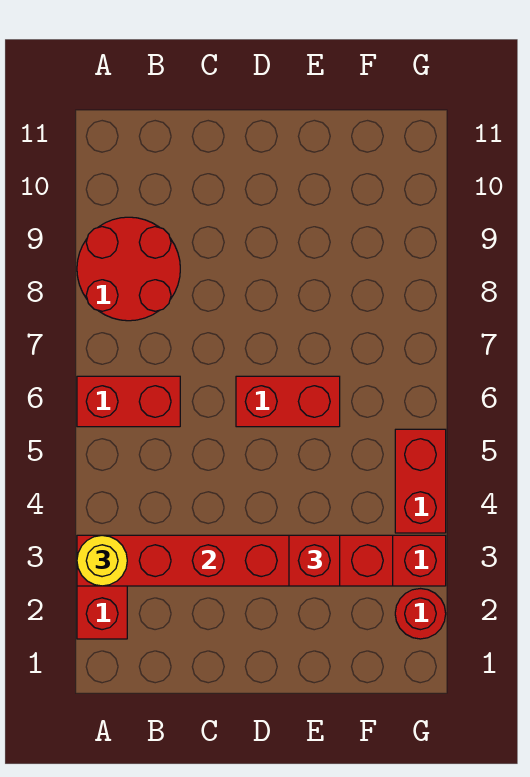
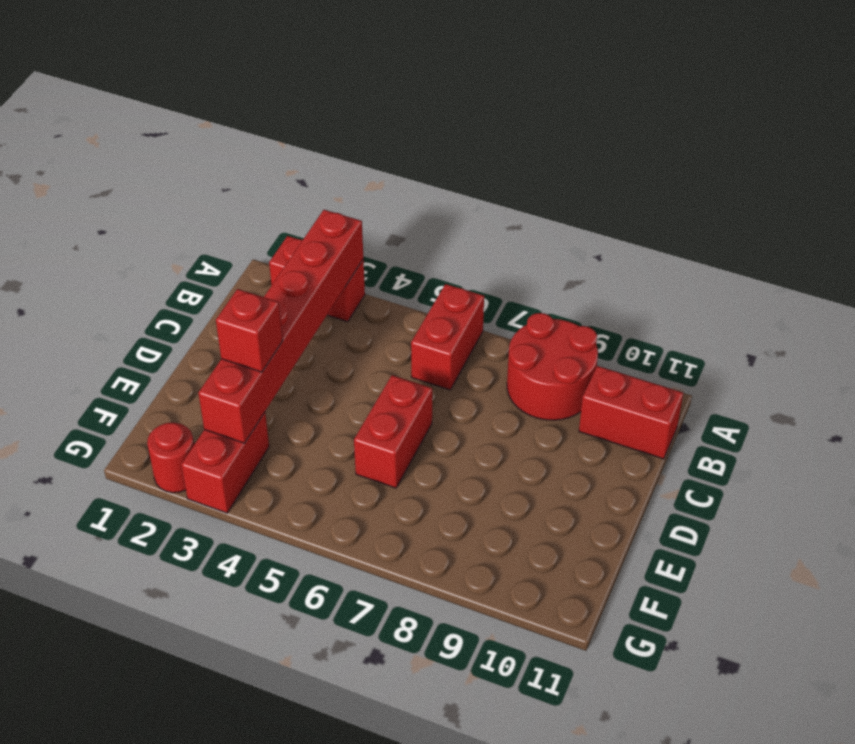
yellow 1x1 round brick [77,535,127,586] -> none
red 1x2 brick [395,429,446,533] -> red 1x2 brick moved to [579,366,683,459]

